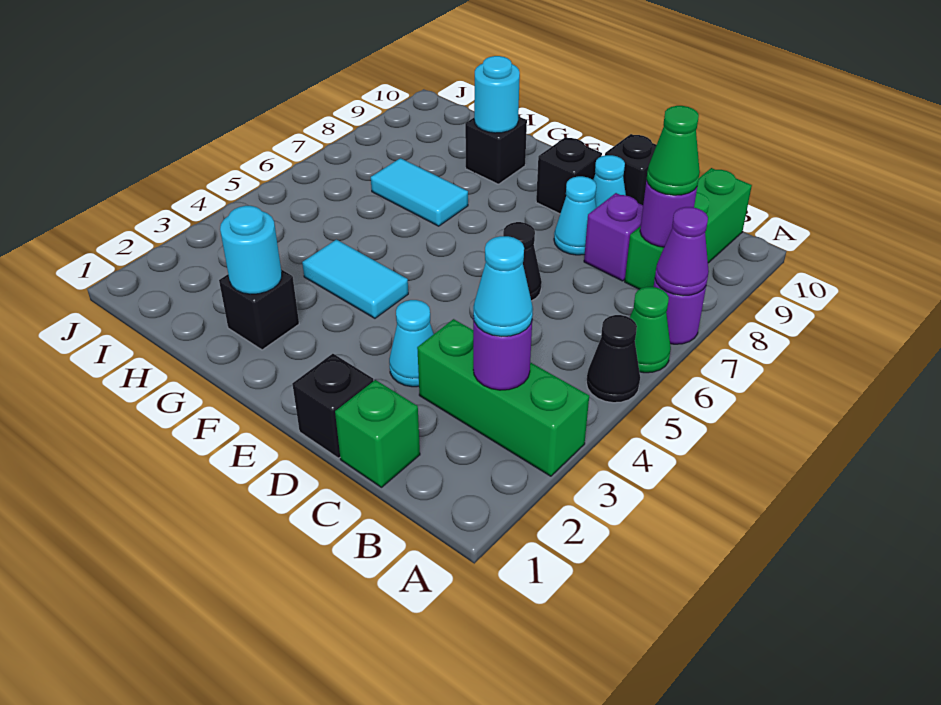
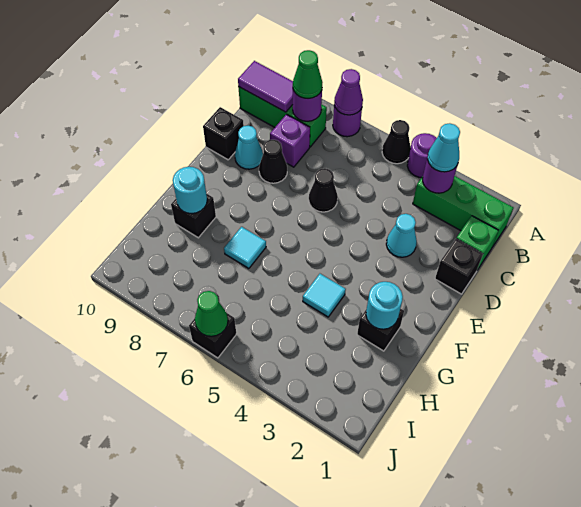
green 1x3 brick [417,319,589,476] -> green 1x3 brick turned to [413,176,513,247]
none -> purple 1x1 round brick [407,133,437,178]
green 1x1 cone [630,287,671,373] -> green 1x1 cone moved to [195,291,228,336]
none -> purple 1x2 tile [238,61,293,112]
cyan 1x1 cone [554,176,596,255] -> black 1x1 cone [259,140,287,183]
black 1x1 brick [536,137,602,214] -> black 1x1 brick moved to [189,313,236,358]
cyan 1x2 tile [302,240,408,318] -> cyan 1x1 tile [303,274,346,317]
cyan 1x2 tile [371,158,468,226] -> cyan 1x1 tile [224,227,266,269]

